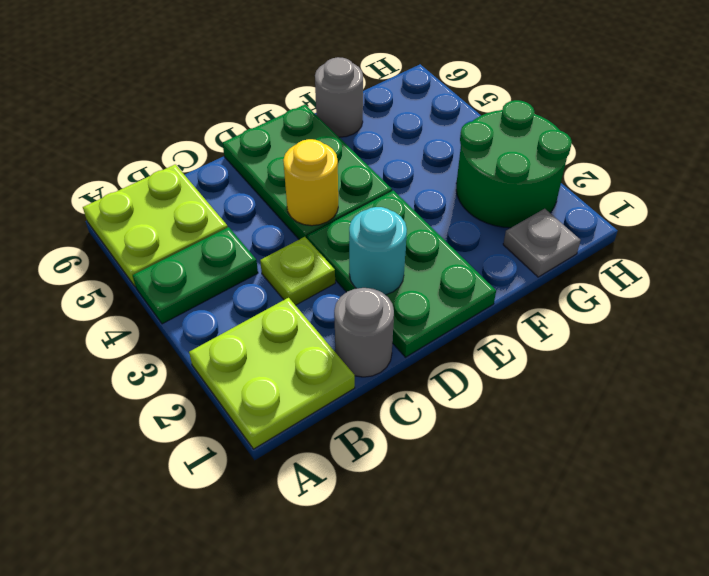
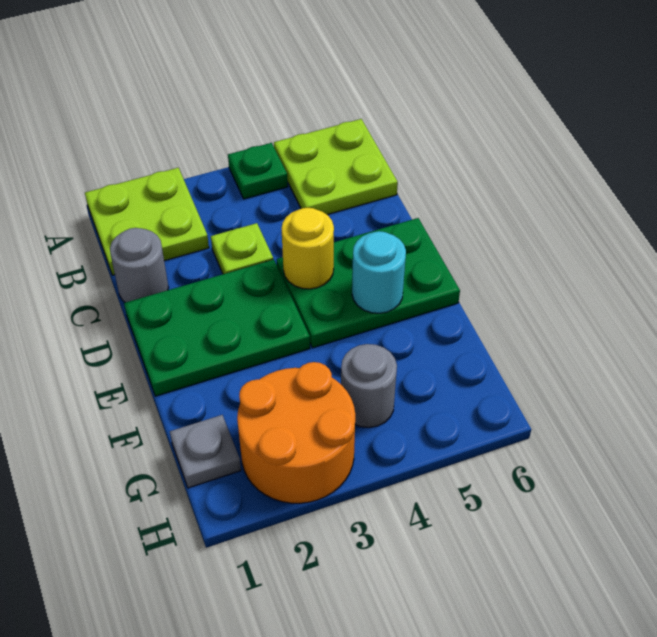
green 1x2 plate [133,227,258,324] -> green 1x1 plate [228,143,288,199]
cyan 1x1 round brick [349,207,407,295] -> cyan 1x1 round brick moved to [352,231,406,313]
grey 1x1 round brick [315,57,363,137] -> grey 1x1 round brick moved to [341,344,397,428]
green 2x2 round brick [456,100,572,228] -> orange 2x2 round brick [237,362,355,503]

